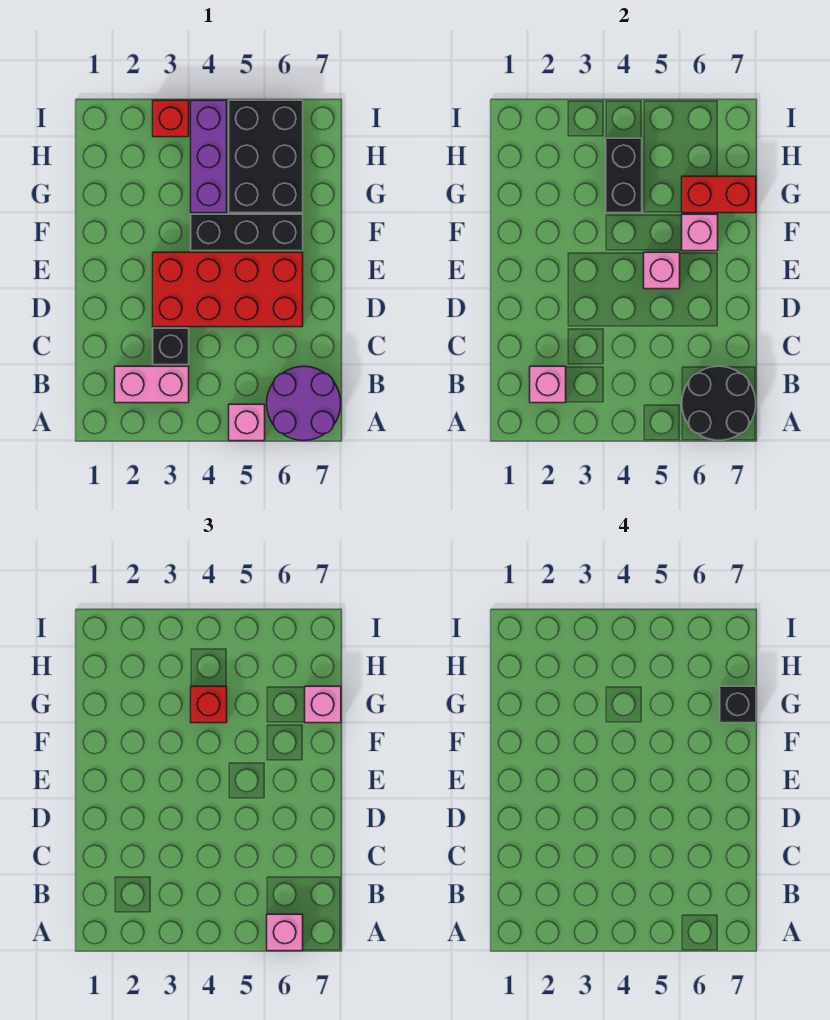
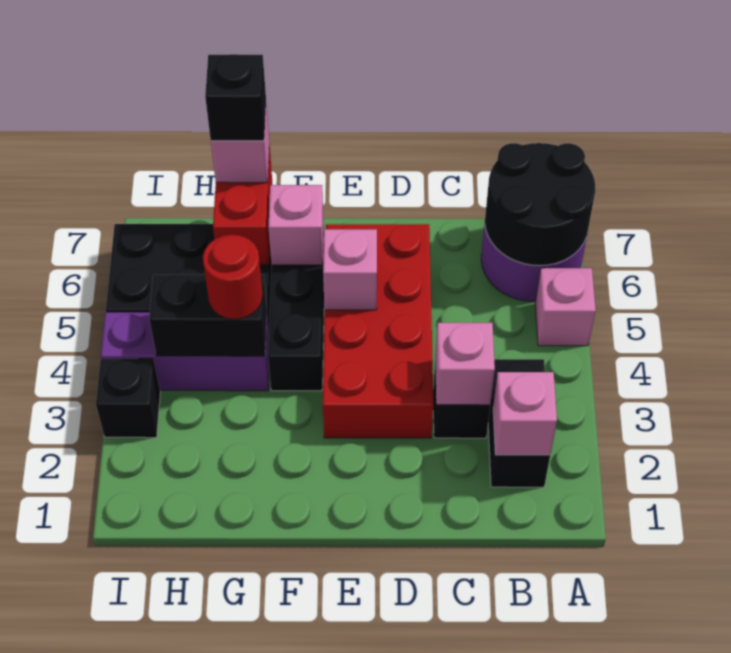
pink 1x1 brick [267,914,303,951] -> pink 1x1 brick moved to [435,323,495,405]
pink 1x2 brick [115,366,189,403] -> black 1x2 brick [488,359,550,487]
red 1x1 brick [191,686,227,723] -> red 1x1 round brick [203,235,263,319]
red 1x1 brick [153,100,189,137] -> black 1x1 brick [96,359,160,438]

